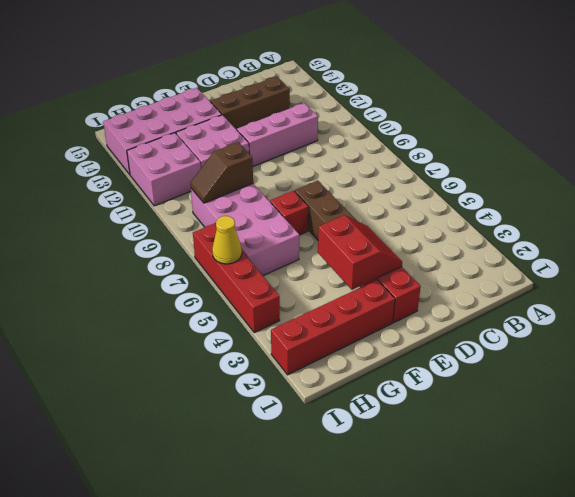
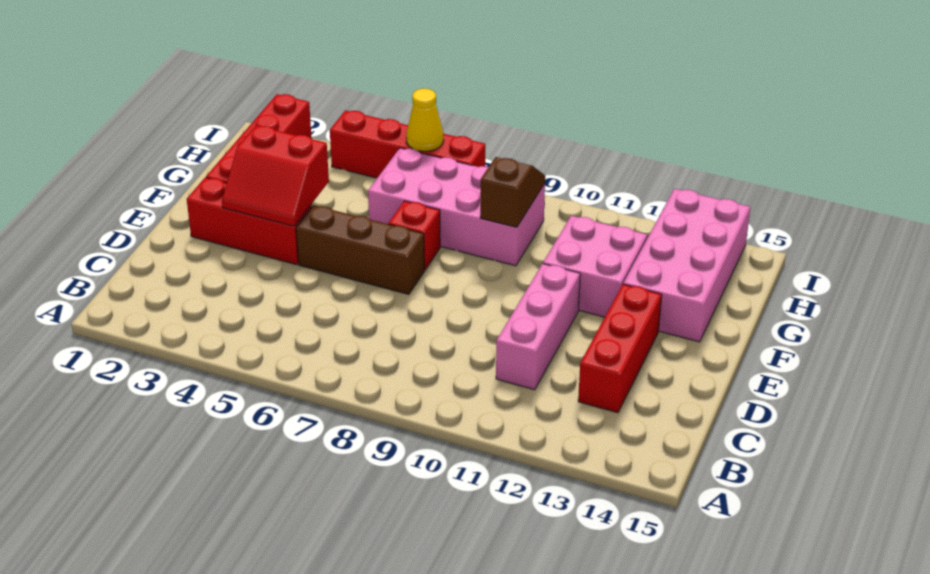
brown 1x3 brick [211,76,290,130] -> red 1x3 brick [578,284,662,413]
pink 2x2 brick [127,133,201,206] -> none

